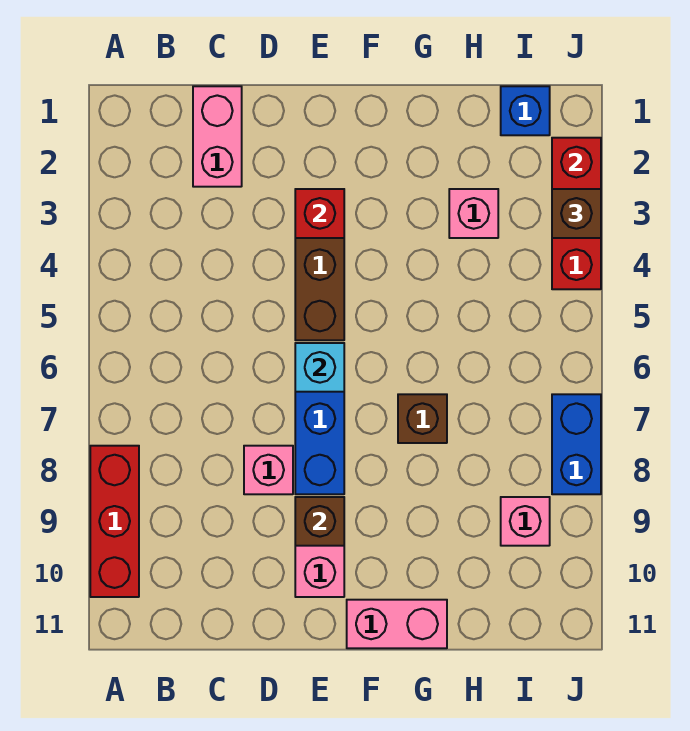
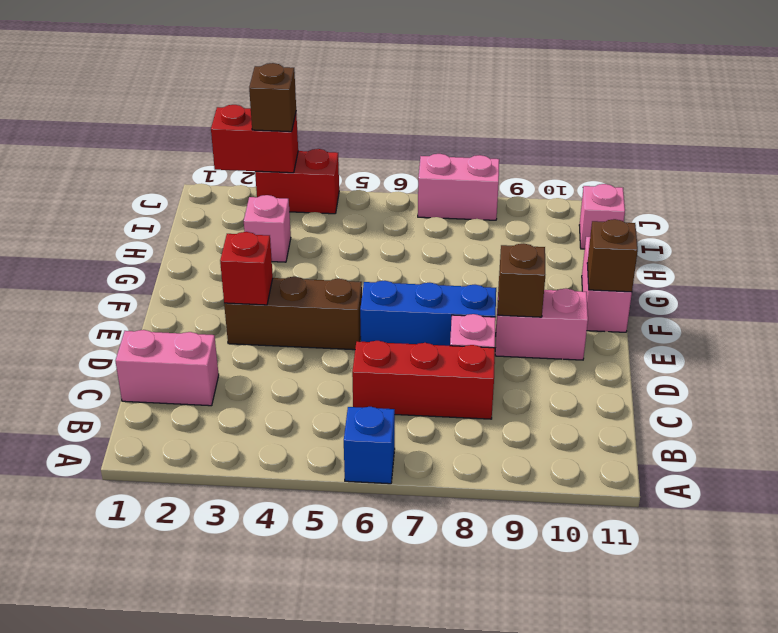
red 1x3 brick [90,446,139,597] -> red 1x3 brick moved to [352,341,495,419]
cyan 1x1 brick [295,343,344,392] -> none
brown 1x1 brick [398,394,447,443] -> brown 1x1 brick moved to [587,219,638,292]
blue 1x1 brick [501,86,550,135] -> blue 1x1 brick moved to [344,407,395,484]
pink 1x1 brick [501,497,550,546] -> pink 1x1 brick moved to [579,184,625,249]
blue 1x2 brick [552,394,601,494] -> pink 1x2 brick [418,154,499,220]

